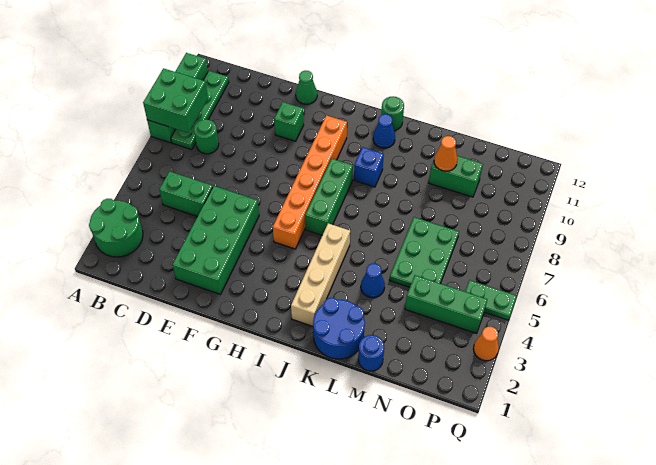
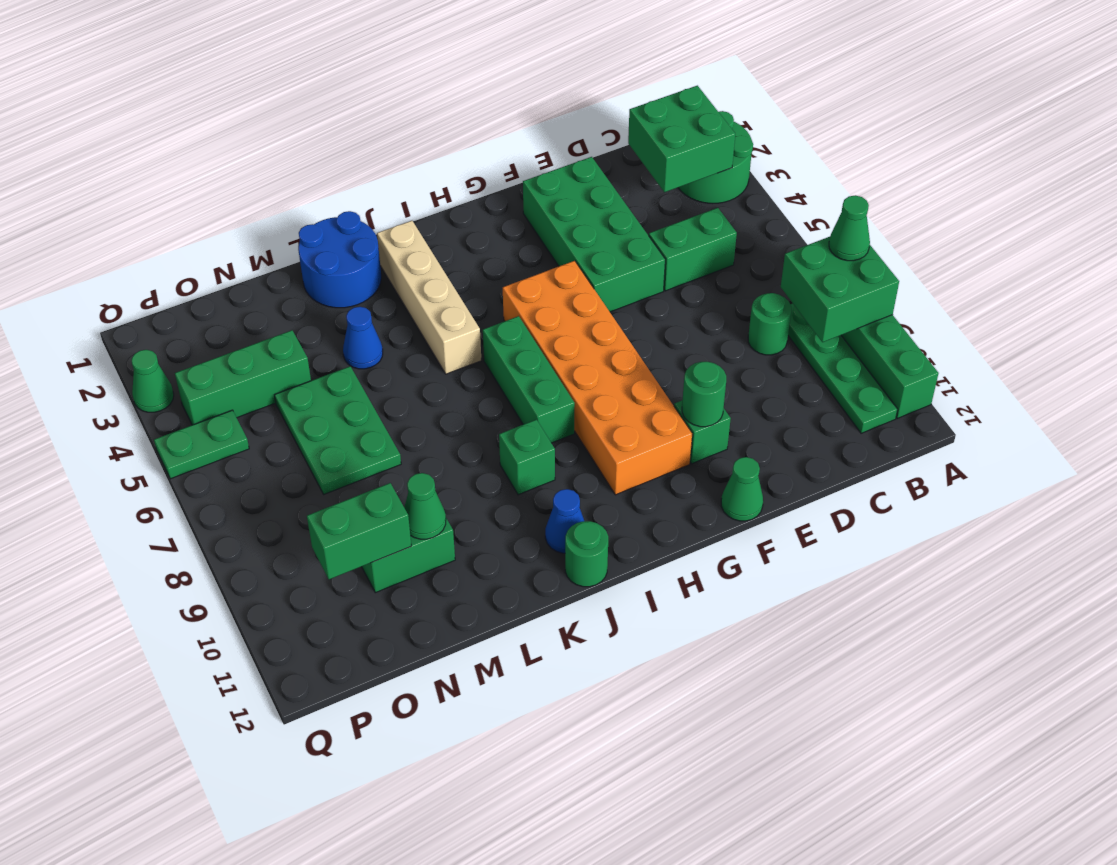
none -> green 1x1 cone [829,195,870,261]
none -> green 2x2 brick [628,86,735,192]
none -> green 1x1 round brick [682,362,726,427]
orange 1x6 brick [273,115,347,249] -> orange 2x6 brick [503,261,692,495]
blue 1x1 brick [354,147,384,187] -> green 1x1 brick [499,419,555,495]
blue 1x1 round brick [358,335,384,371] -> none
orange 1x1 cone [434,136,458,171] -> green 1x1 cone [404,473,446,539]
none -> green 1x2 brick [307,483,411,579]
orange 1x1 cone [473,327,499,361] -> green 1x1 cone [132,350,174,412]

